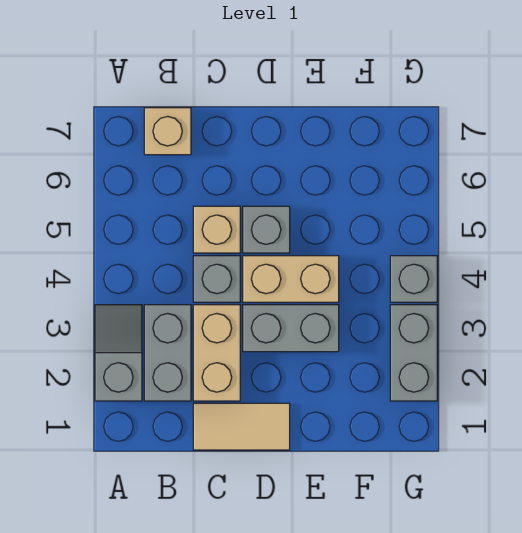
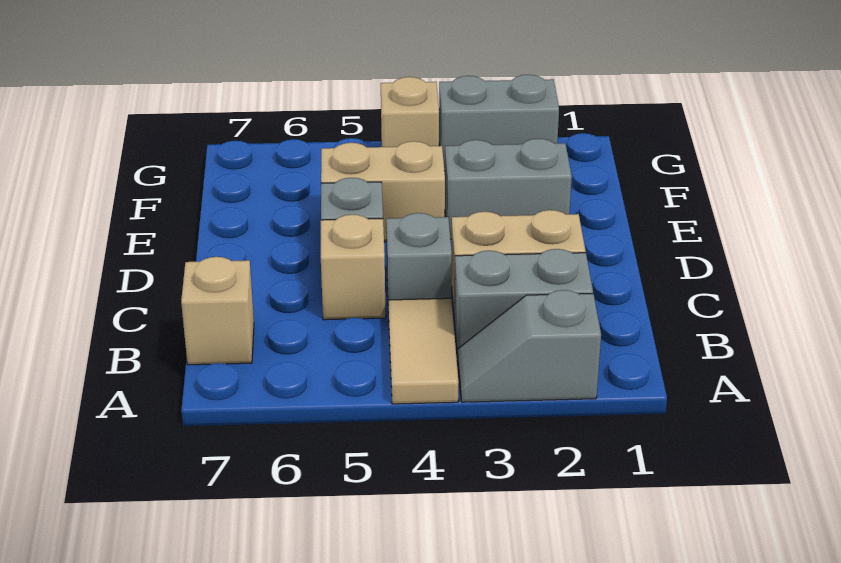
tan 1x2 tile [193,403,290,450] -> tan 1x2 tile moved to [389,298,459,404]
grey 1x2 brick [243,305,339,352] -> grey 1x2 brick turned to [445,139,572,240]
tan 1x2 brick [243,256,339,302] -> tan 1x2 brick turned to [321,141,445,241]
grey 1x1 brick [390,256,437,302] -> tan 1x1 brick [381,77,439,147]

